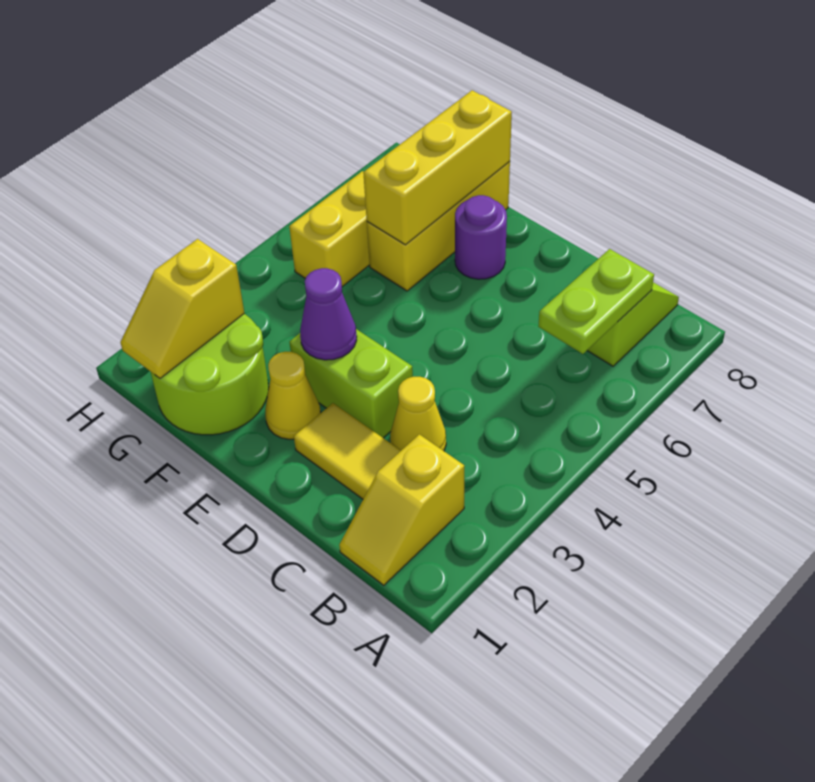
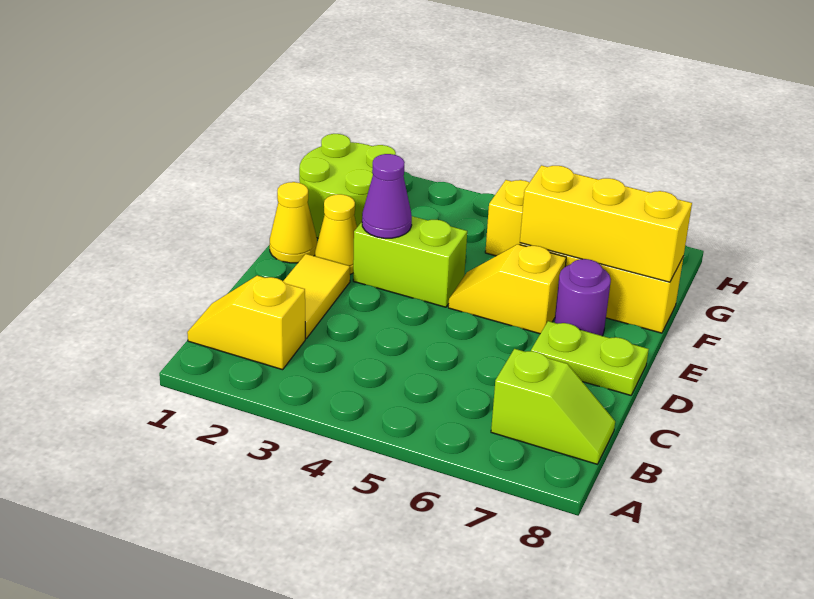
lime 1x2 plate [538,249,654,354] -> lime 1x2 plate moved to [531,321,649,395]
yellow 1x1 cone [390,377,446,451] -> yellow 1x1 cone moved to [270,182,317,263]
lime 1x2 brick [290,329,413,438] -> lime 1x2 brick turned to [353,216,467,307]
yellow 1x2 slope [121,239,244,378] -> yellow 1x2 slope moved to [448,244,566,334]

